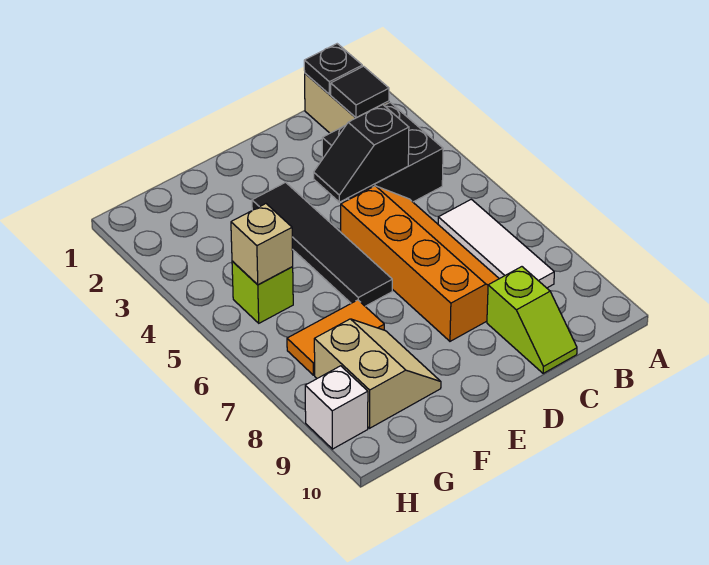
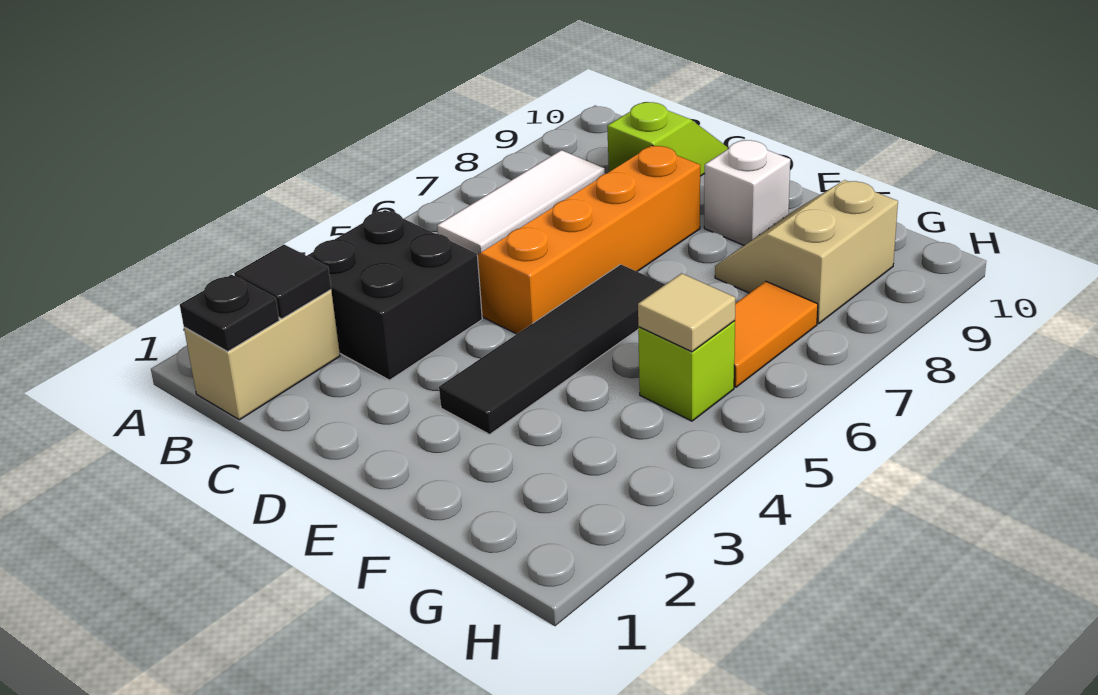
black 1x2 slope [314,105,409,202] -> none
orange 1x2 tile [287,300,384,375] -> orange 1x2 tile turned to [734,281,818,387]
tan 1x1 brick [231,204,293,285] -> tan 1x1 tile [638,273,735,352]
white 1x1 brick [305,366,368,449] -> white 1x1 brick moved to [704,140,790,245]

